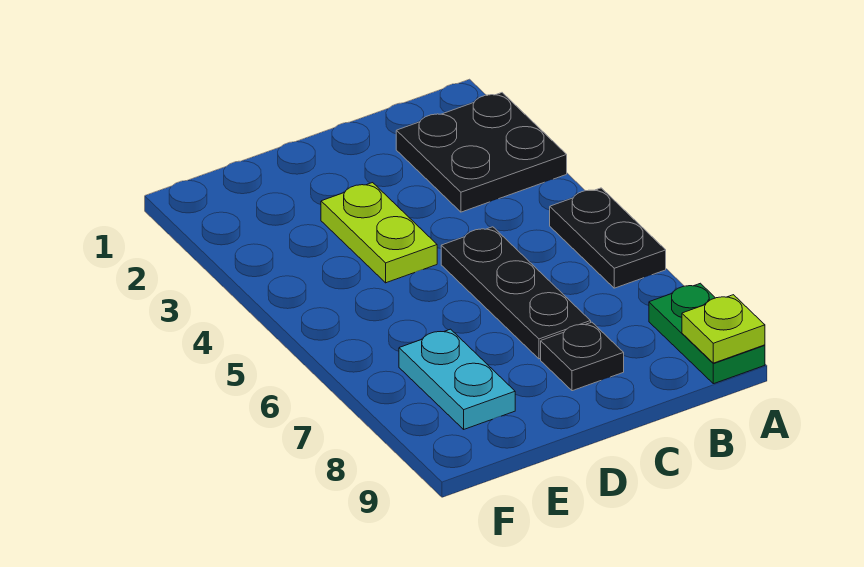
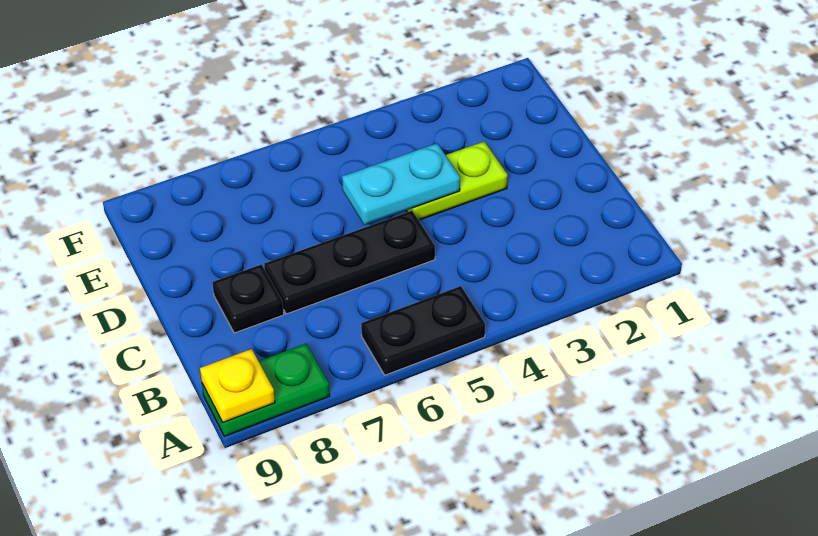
black 2x2 plate [396,93,567,212] -> none
lime 1x1 plate [682,295,765,363] -> yellow 1x1 plate [200,349,275,423]
cyan 1x2 plate [399,329,515,429] -> cyan 1x2 plate moved to [342,143,460,225]

